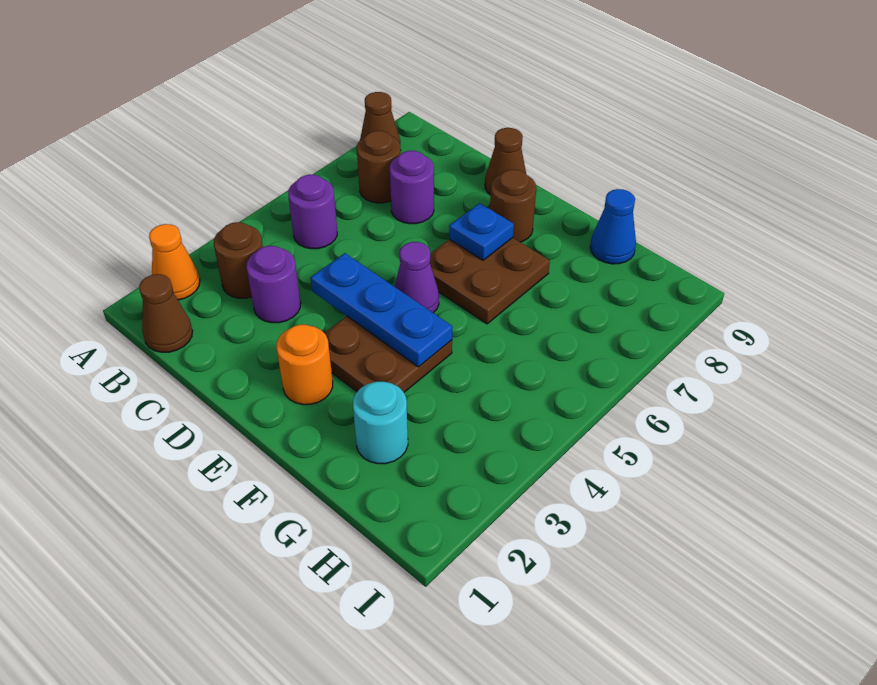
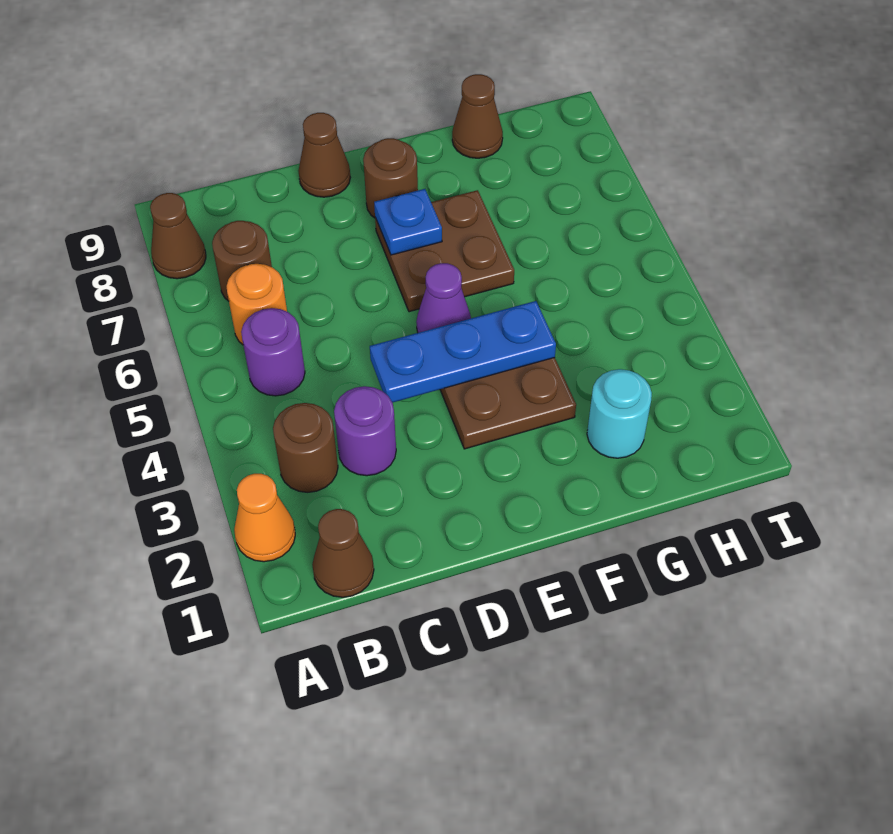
purple 1x1 round brick [390,151,434,224] -> none
orange 1x1 round brick [276,324,333,405] -> orange 1x1 round brick moved to [227,264,287,345]
blue 1x1 cone [590,189,636,264] -> brown 1x1 cone [452,74,503,158]

